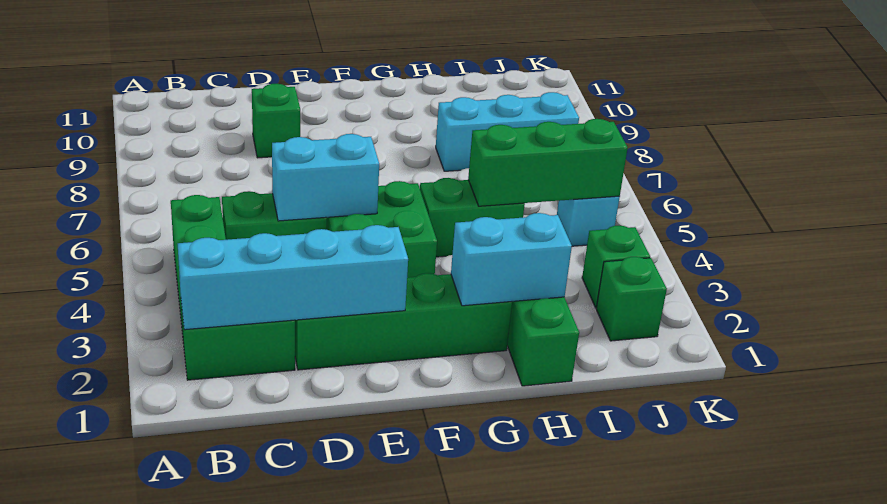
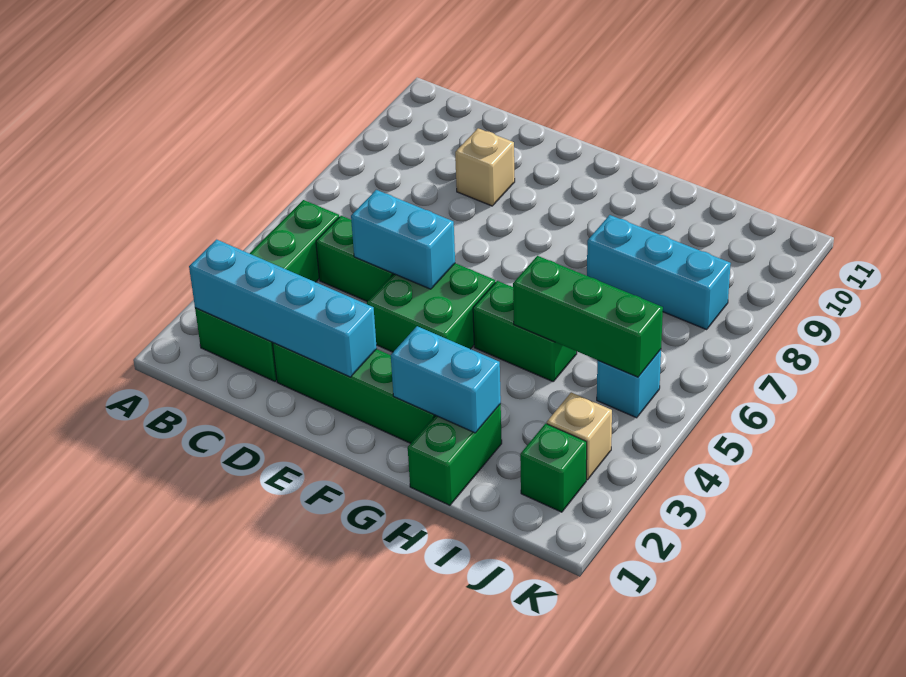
green 1x1 brick [252,84,300,158] -> tan 1x1 brick [455,128,515,206]
green 1x1 brick [582,226,650,308] -> tan 1x1 brick [547,392,612,480]

